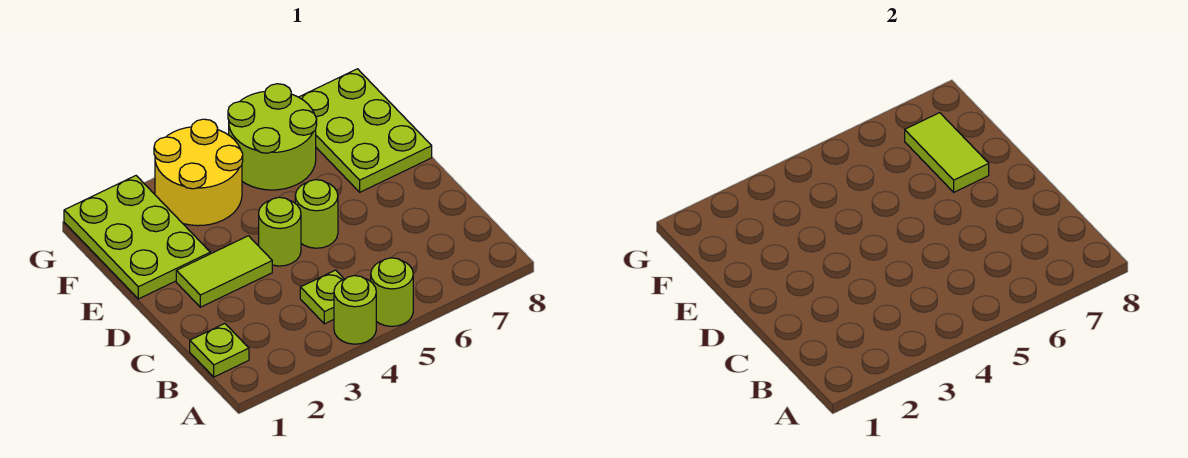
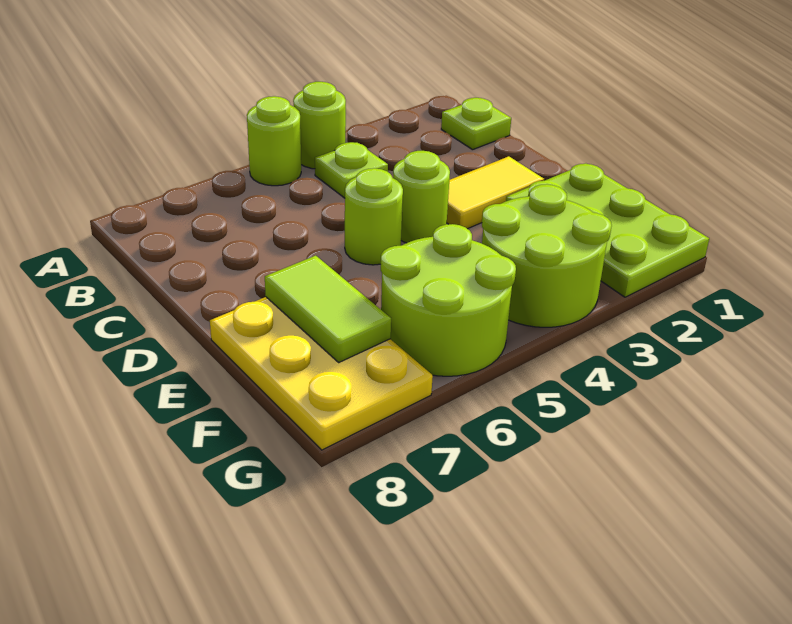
lime 1x2 tile [176,236,272,307] -> yellow 1x2 tile [447,156,544,229]
lime 2x3 plate [299,69,432,192] -> yellow 2x3 plate [210,297,433,450]
yellow 2x2 round brick [154,119,243,226] -> lime 2x2 round brick [482,184,612,327]

